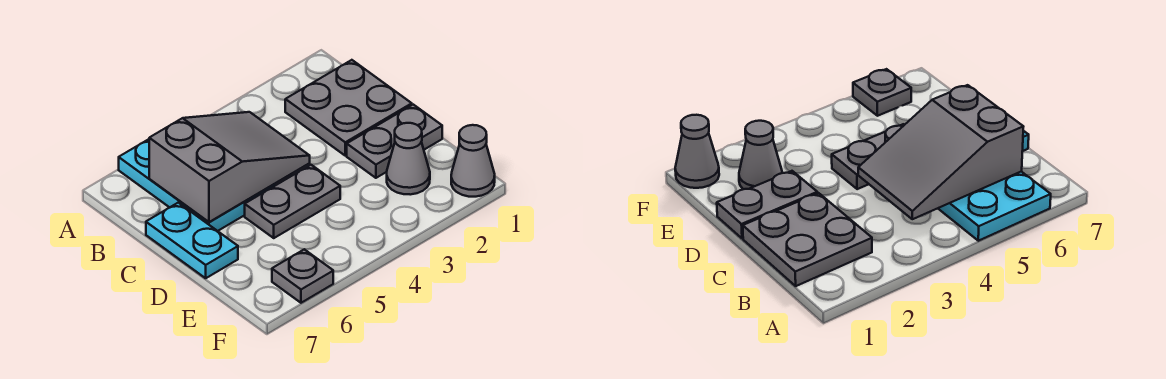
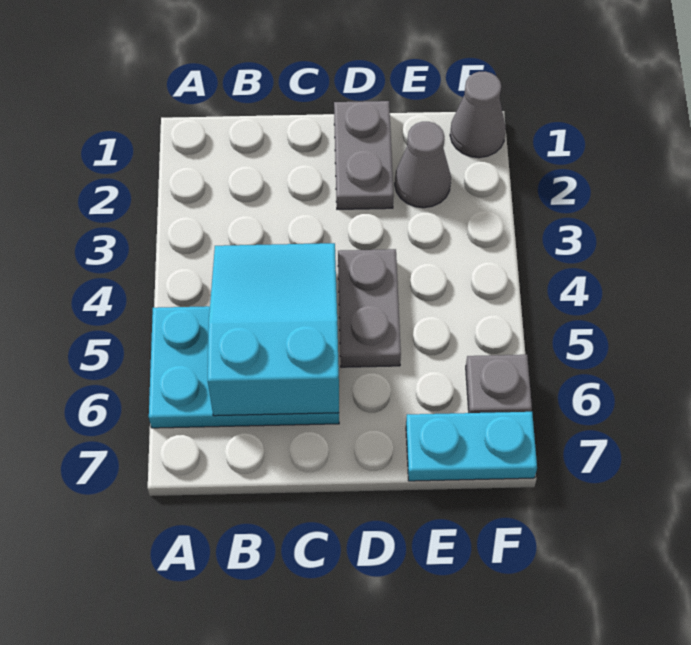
grey 2x2 plate [285,60,412,156] -> none
grey 2x3 slope [149,112,310,222] -> cyan 2x3 slope [208,243,339,416]
cyan 1x2 plate [146,203,238,278] -> cyan 1x2 plate moved to [406,412,537,481]

